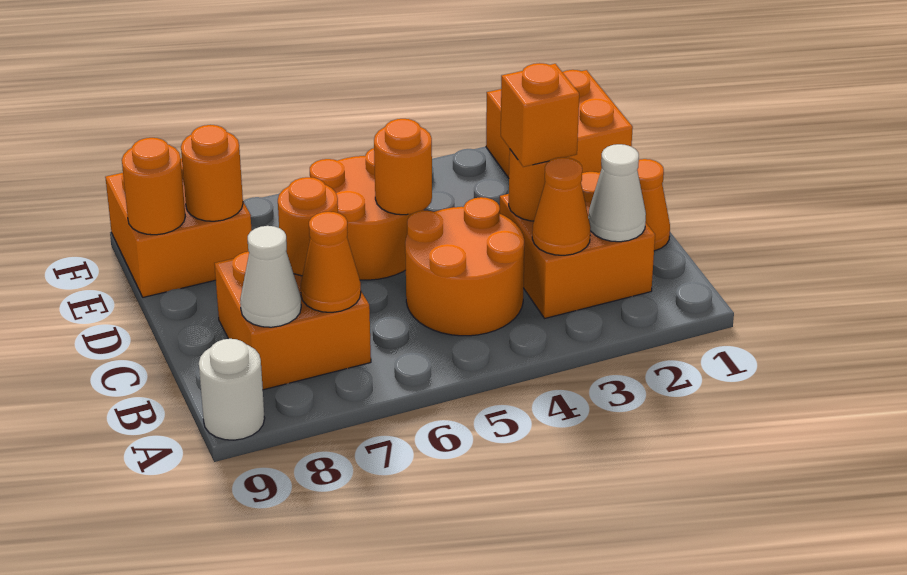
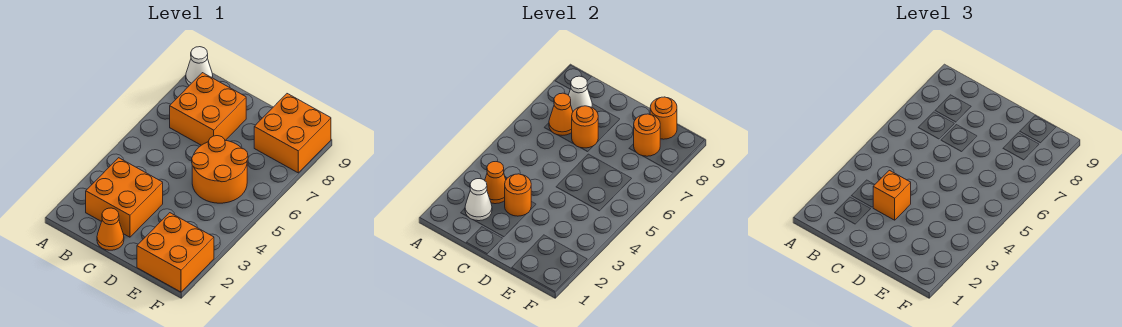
white 1x1 round brick [199,339,265,440] -> white 1x1 cone [186,47,213,85]
orange 2x2 round brick [405,197,524,336] -> none
orange 1x1 round brick [374,119,432,215] -> none

